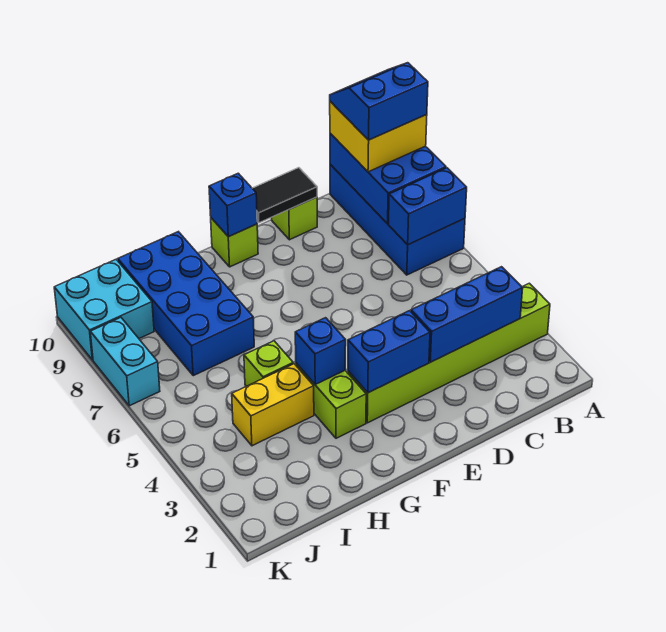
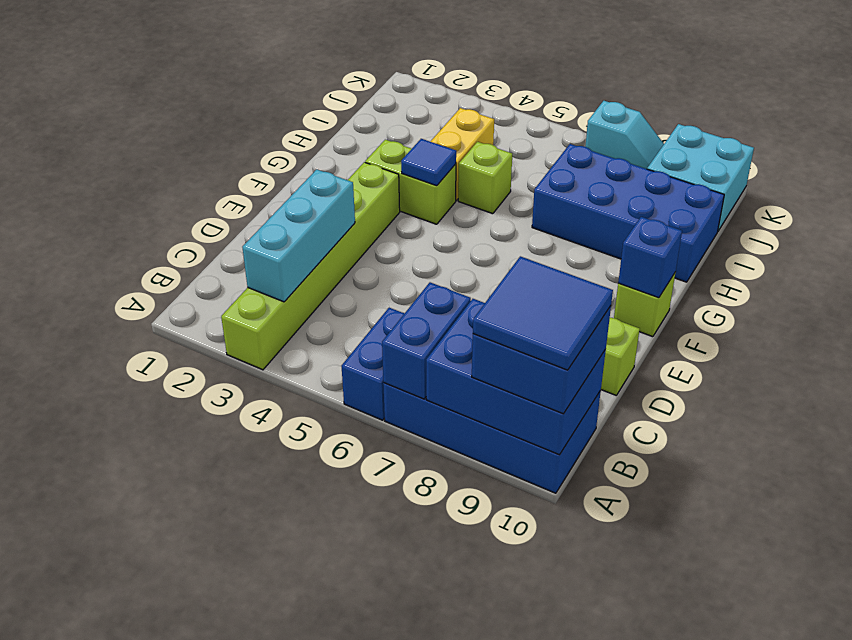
yellow 2x2 brick [330,101,427,172] -> blue 2x2 brick [472,306,611,414]
blue 2x2 slope [330,63,428,140] -> blue 2x2 tile [473,256,613,370]
blue 1x3 brick [411,267,523,362] -> cyan 1x3 brick [242,169,355,302]
black 1x2 tile [252,168,317,223] -> none
blue 1x2 brick [348,311,430,393] -> blue 1x2 brick moved to [342,308,405,420]
blue 1x1 brick [295,318,346,384] -> blue 1x1 tile [401,139,456,186]
cyan 1x2 brick [90,317,160,406] -> cyan 1x2 slope [585,101,664,169]

